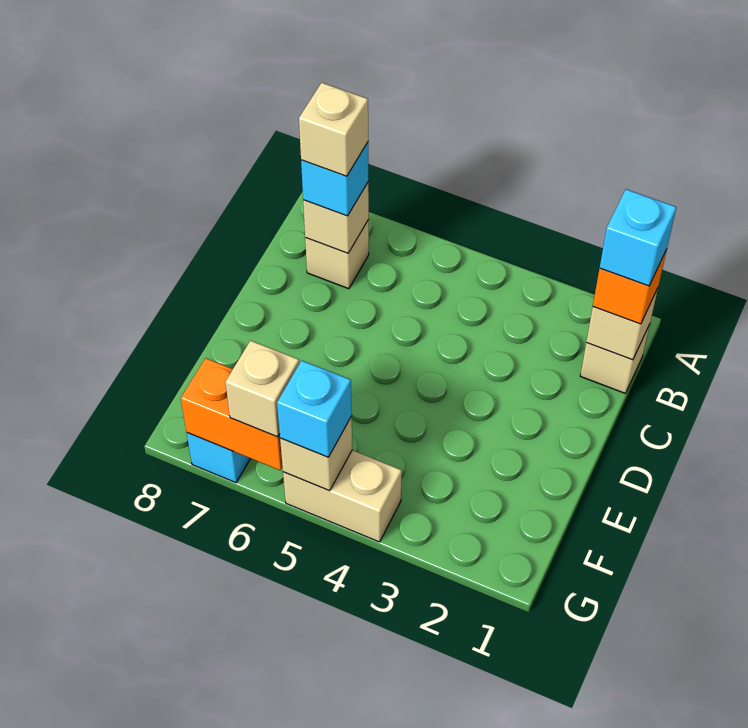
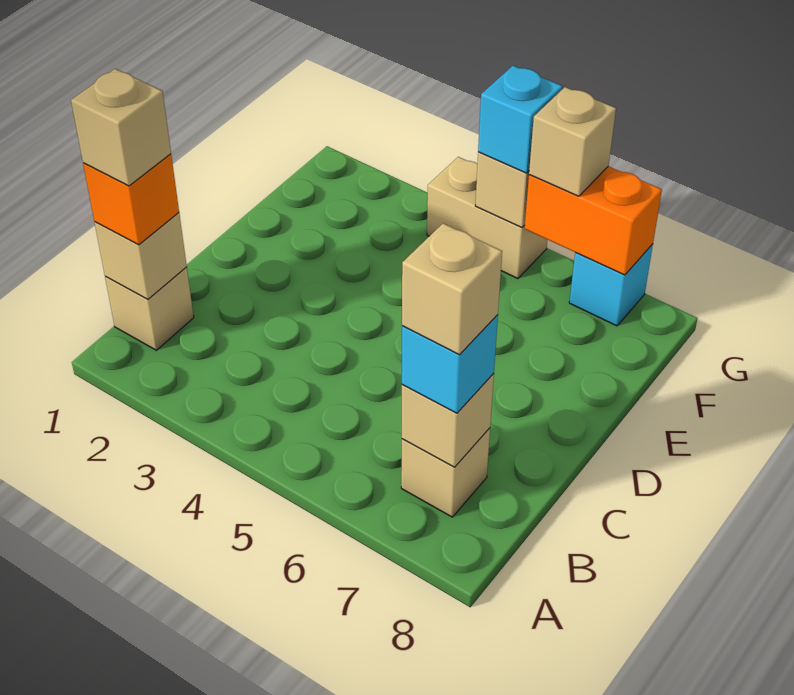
cyan 1x1 brick [600,189,676,286] -> tan 1x1 brick [71,69,171,186]

